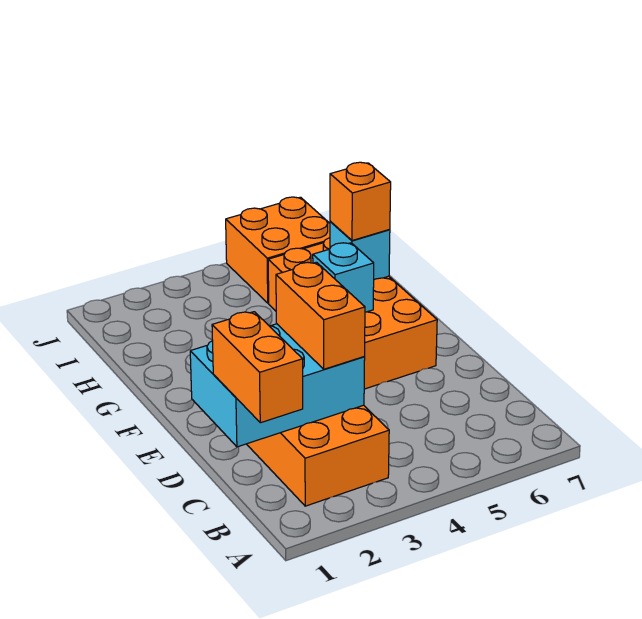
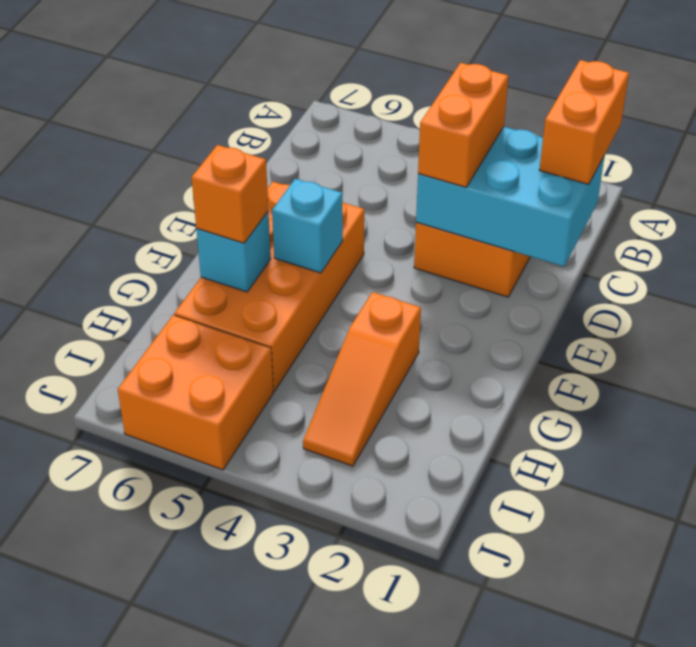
none -> orange 1x3 slope [303,292,421,466]

